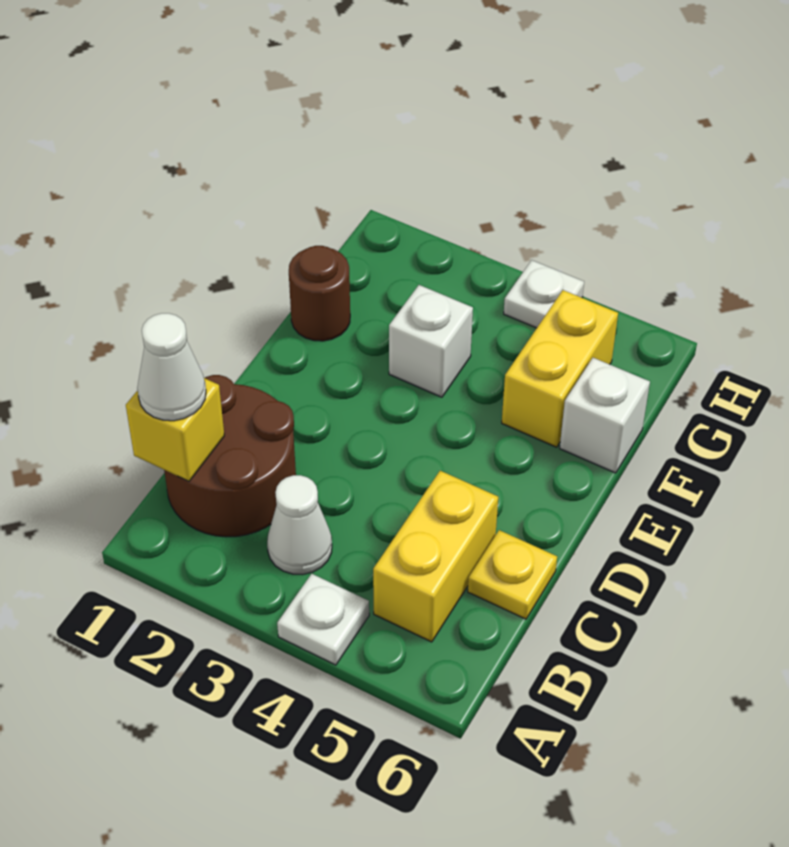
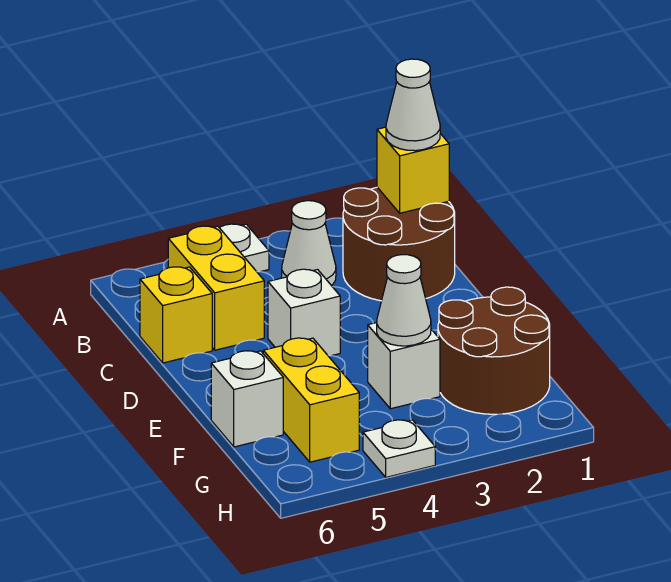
yellow 1x1 plate [468,530,557,619] -> yellow 1x1 brick [140,267,212,363]
none -> white 1x1 brick [268,269,340,356]
brown 1x1 round brick [289,246,350,341] -> brown 2x2 round brick [438,287,550,414]
none -> white 1x1 cone [377,255,431,346]

